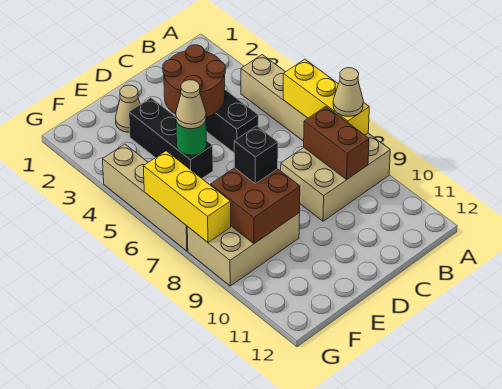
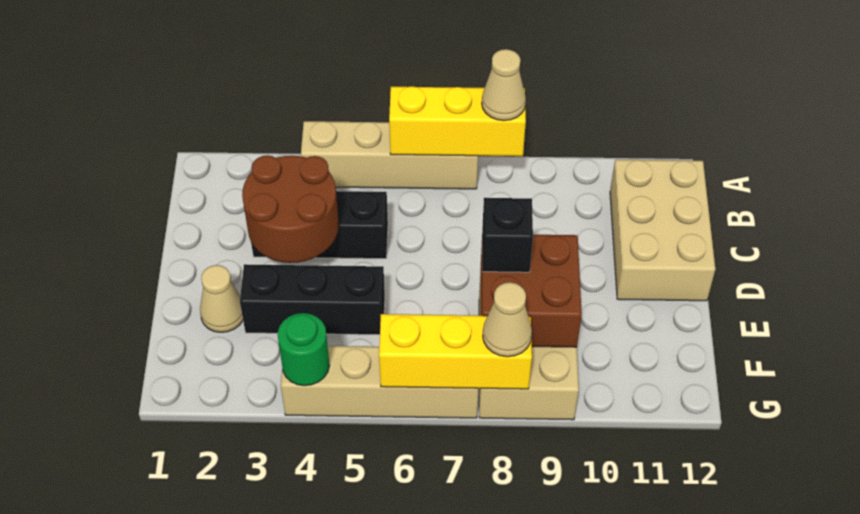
tan 2x3 brick [281,133,390,221] -> tan 2x3 brick moved to [610,160,715,301]
brown 1x2 brick [304,107,369,180] -> none
green 1x1 round brick [176,121,206,155] -> green 1x1 round brick moved to [278,313,330,386]
tan 1x1 cone [176,80,206,129] -> tan 1x1 cone moved to [483,282,532,357]

